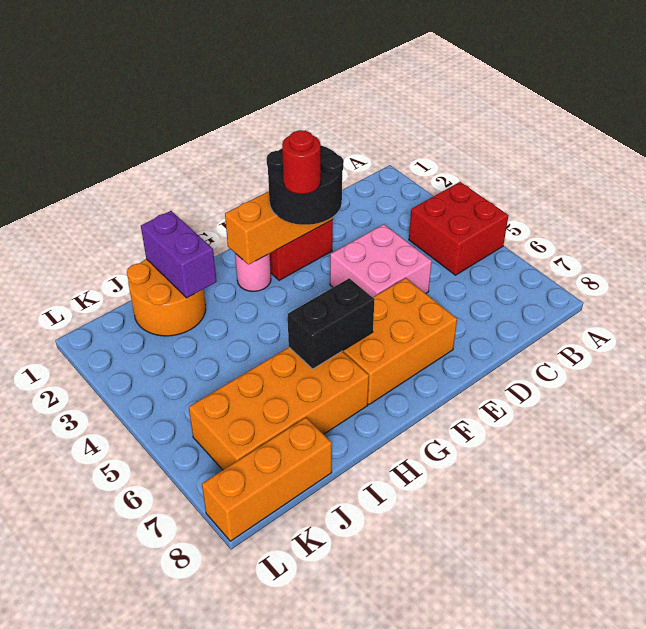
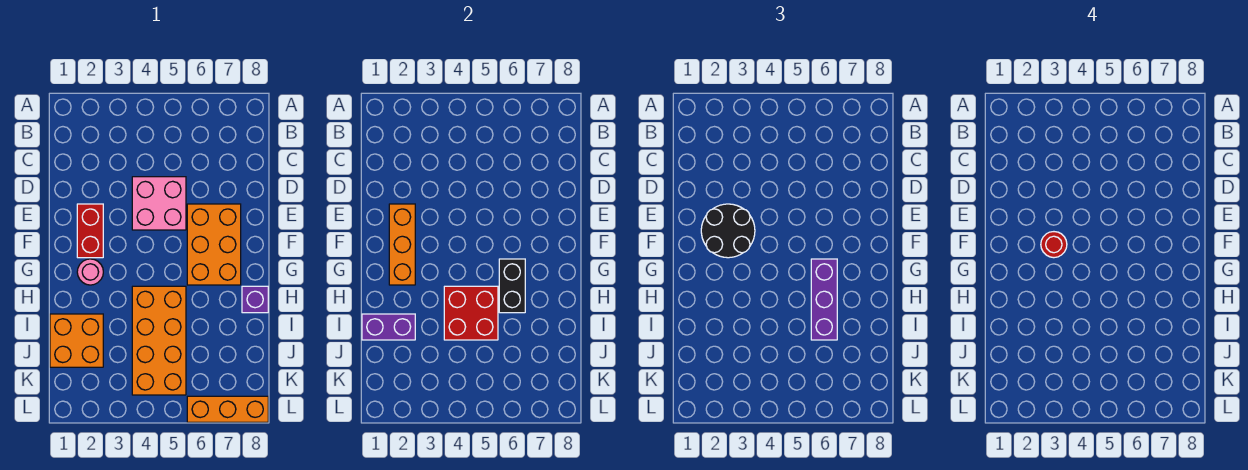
red 2x2 brick [409,182,509,275] -> red 2x2 brick moved to [444,286,498,340]
none -> purple 1x3 brick [811,259,837,340]
orange 2x4 brick [189,347,369,470] -> orange 2x4 brick moved to [132,286,186,395]
none -> purple 1x1 brick [242,286,268,313]
orange 2x2 round brick [127,259,206,336] -> orange 2x2 brick [50,314,103,367]
orange 1x3 brick [202,417,332,541] -> orange 1x3 brick turned to [187,396,268,422]

